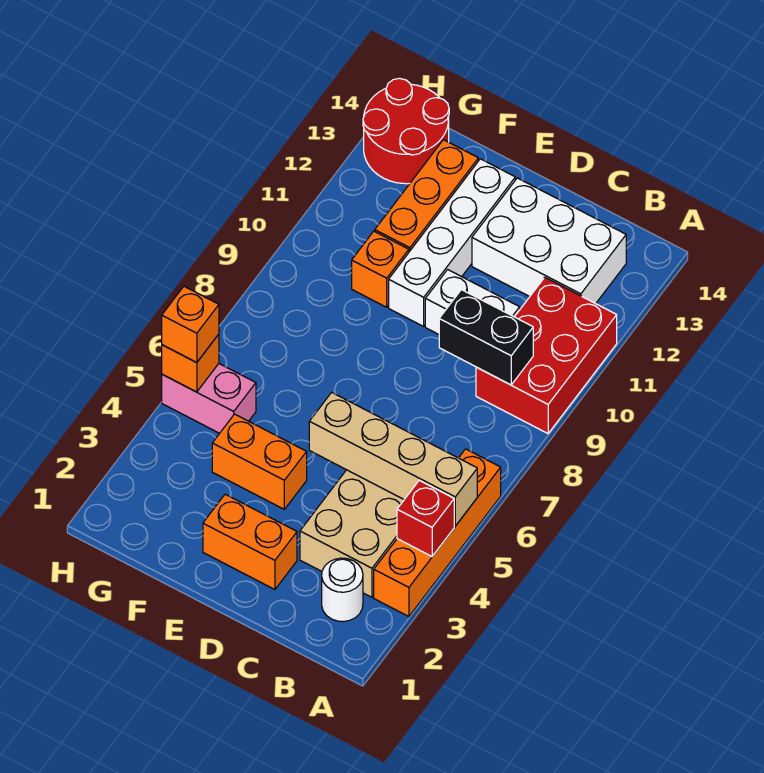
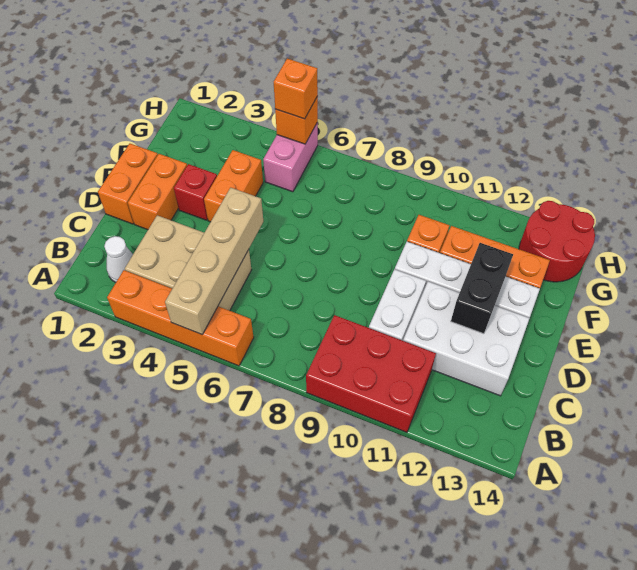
red 1x1 brick [397,480,454,556] -> red 1x1 brick moved to [174,164,217,220]
white 1x1 round brick [322,558,363,622] -> white 1x1 cone [104,236,133,282]
black 1x2 brick [439,290,533,385] -> black 1x2 brick moved to [451,243,513,334]
white 2x3 brick [472,178,626,304] -> white 2x3 brick turned to [403,282,530,396]
none -> orange 1x2 brick [98,144,158,224]

